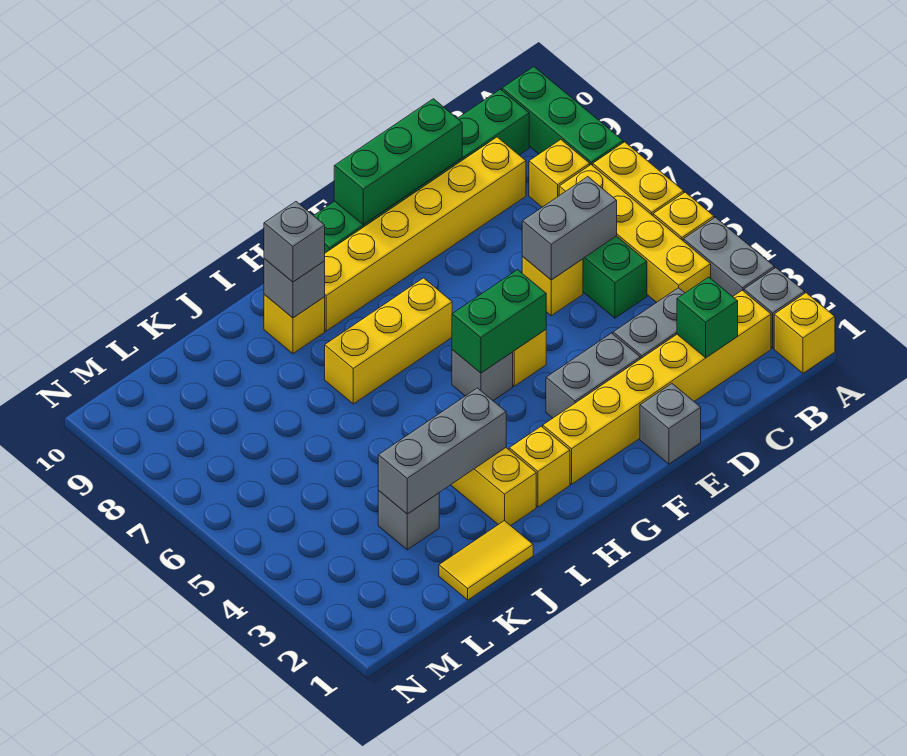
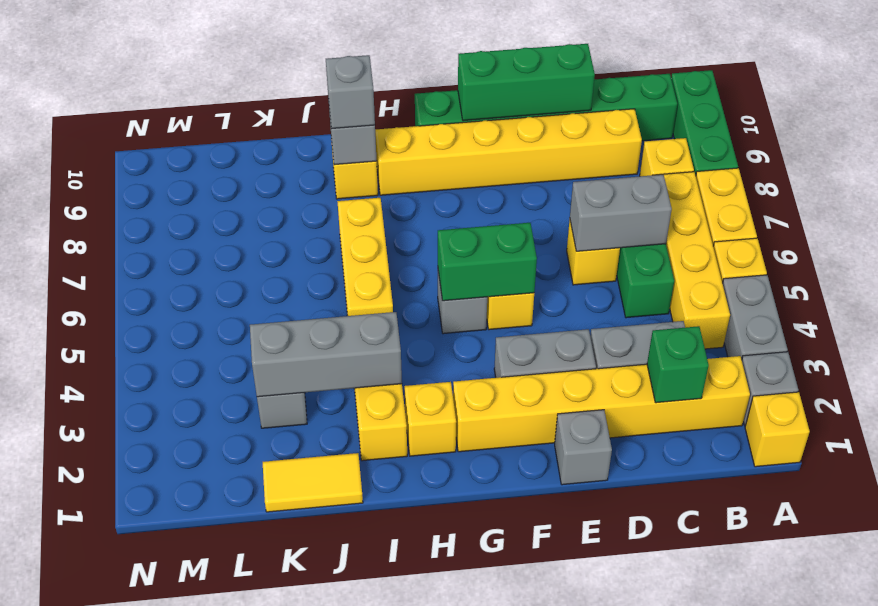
yellow 1x3 brick [325,278,452,404] -> yellow 1x3 brick turned to [337,198,393,316]

